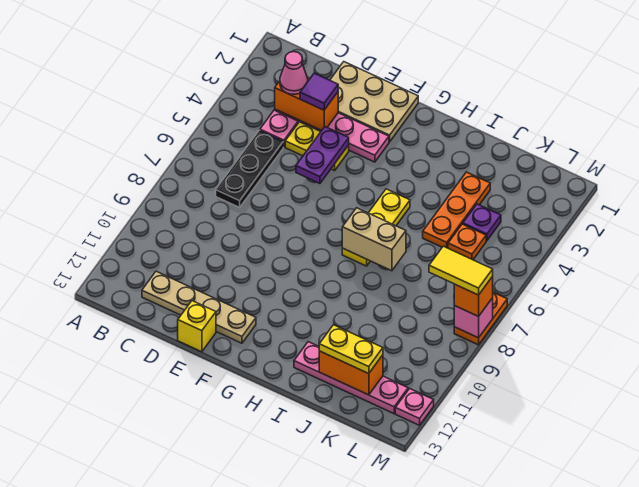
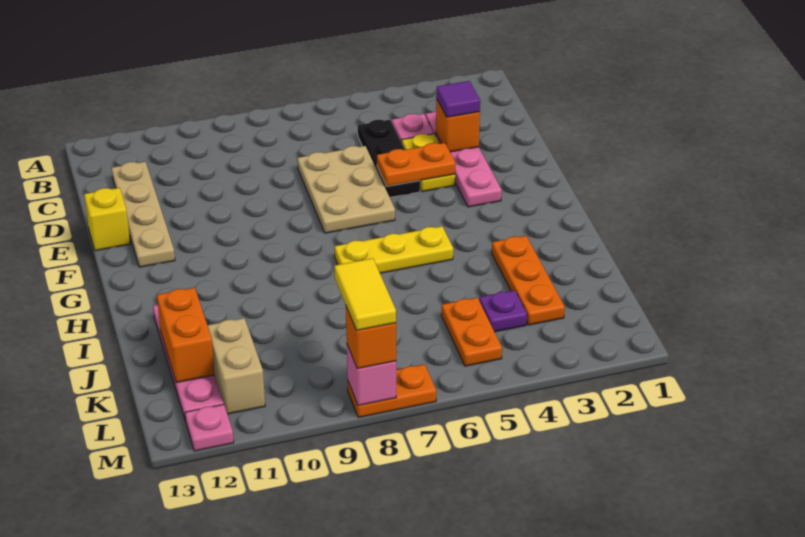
orange 1x2 brick [275,77,338,131] -> orange 1x1 brick [436,99,480,152]
pink 1x1 cone [280,52,308,94] -> none
black 1x3 plate [216,130,283,207] -> black 1x3 plate turned to [358,120,420,197]
tan 2x3 plate [330,62,418,142] -> tan 2x3 plate moved to [297,146,395,233]
purple 1x2 plate [296,127,349,184] -> orange 1x2 plate [377,143,456,186]
tan 1x2 brick [342,208,406,271] -> tan 1x2 brick moved to [207,318,265,414]
orange 1x3 plate [423,172,490,248] -> orange 1x3 plate turned to [492,236,565,325]
yellow 1x2 plate [319,325,383,374] -> none
orange 1x1 plate [448,224,486,260] -> orange 1x2 plate [441,298,502,366]

